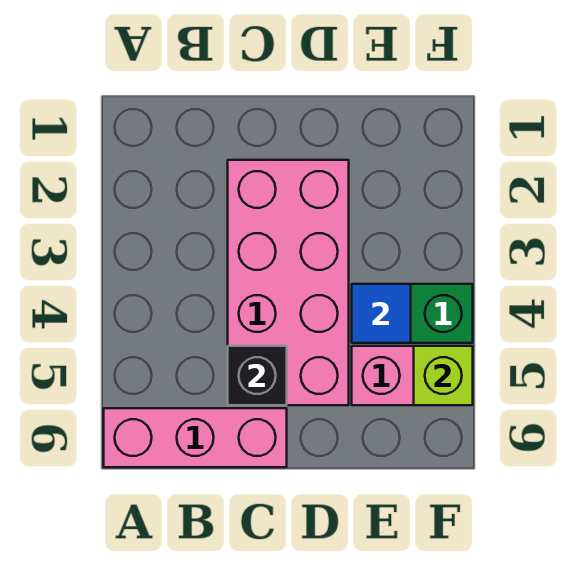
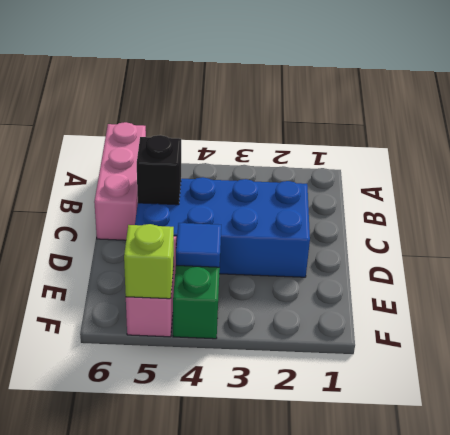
pink 2x4 brick [228,160,349,405] -> blue 2x4 brick [135,177,310,277]

